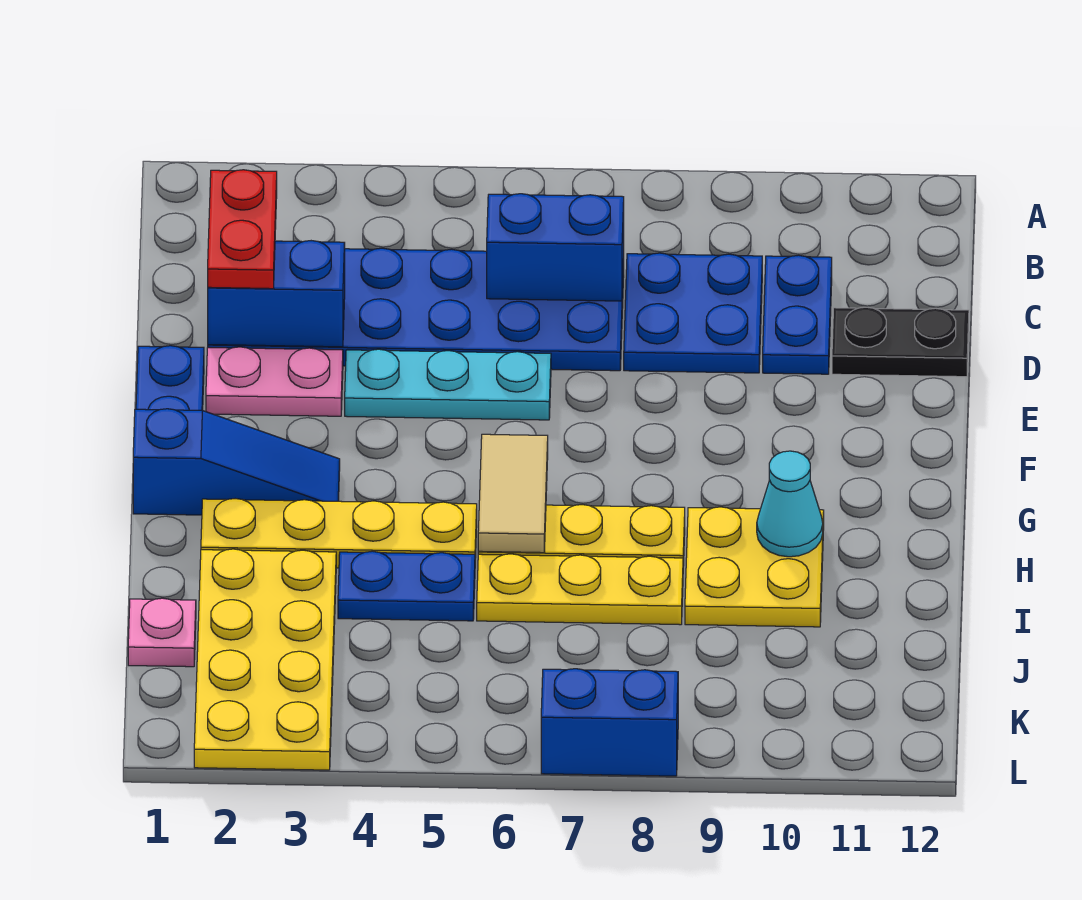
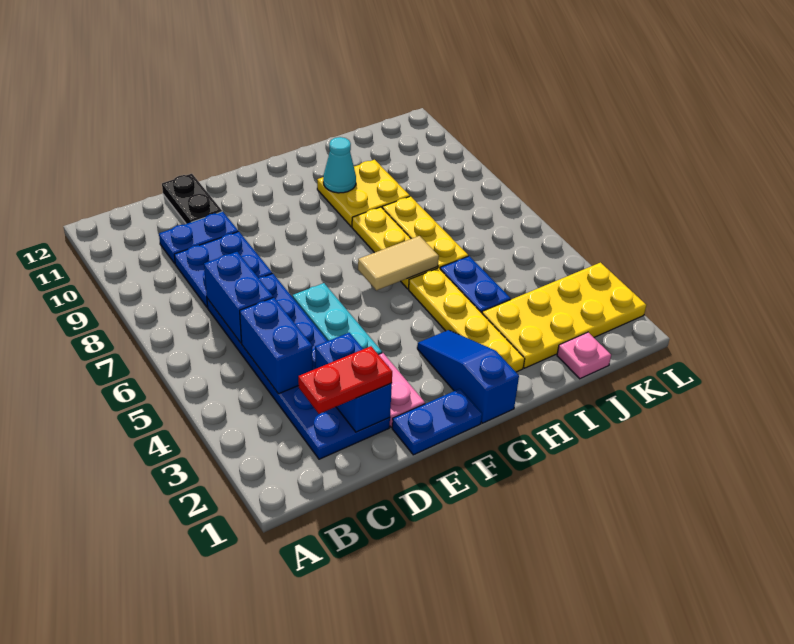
blue 1x2 brick [541,669,678,776] -> blue 1x2 brick moved to [240,298,313,394]

